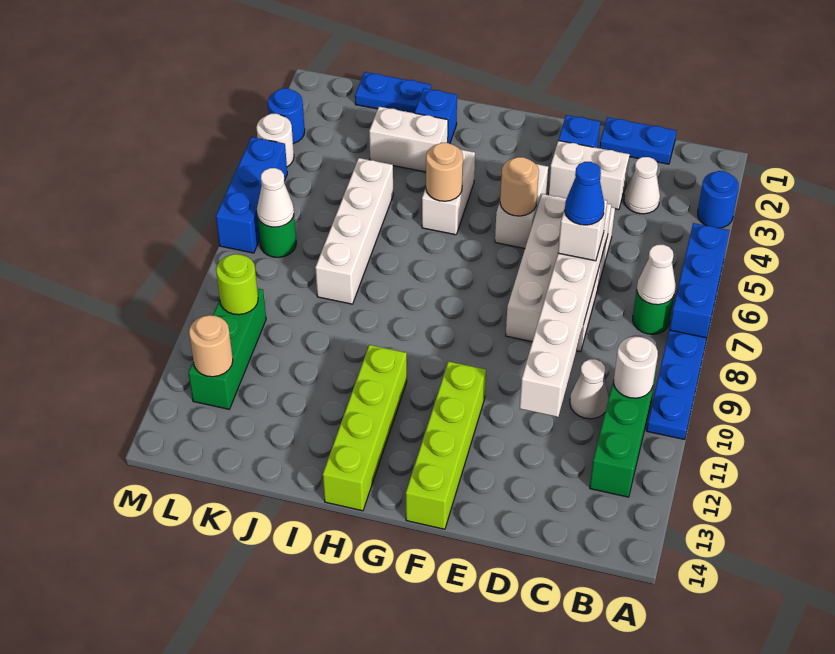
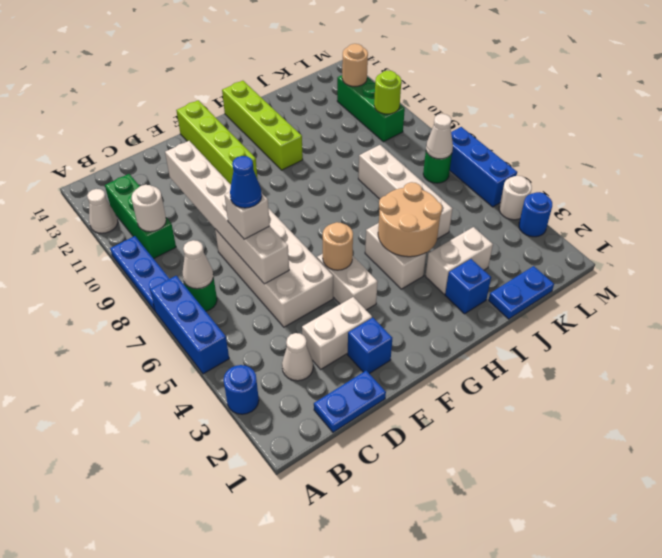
white 1x1 cone [570,359,609,419] -> white 1x1 cone moved to [87,189,118,233]
tan 1x1 round brick [426,143,463,201] -> tan 2x2 round brick [378,182,442,257]

